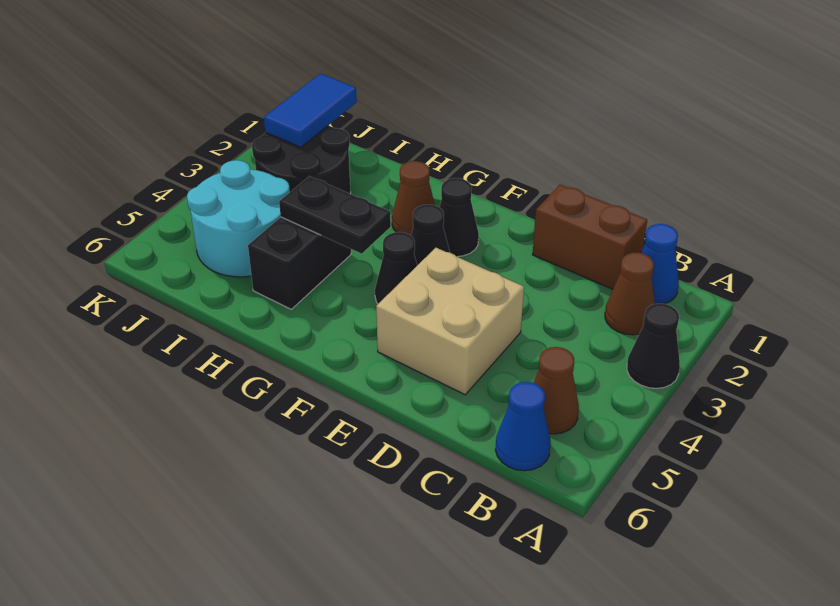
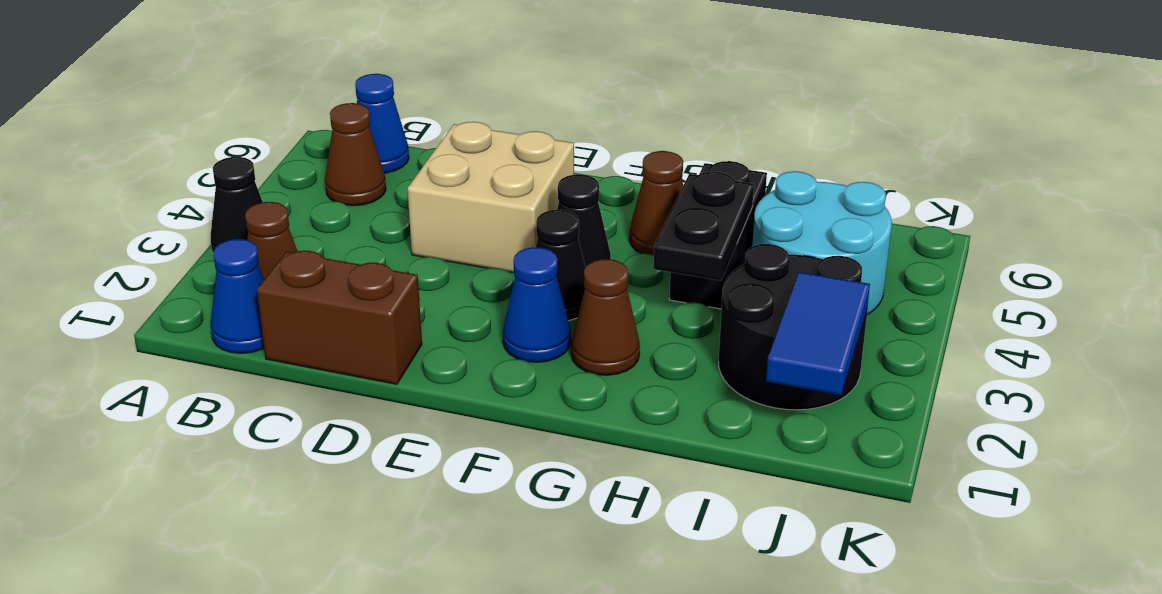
black 1x1 cone [439,178,479,257] -> blue 1x1 cone [503,247,571,362]
black 1x2 plate [279,176,391,254] -> black 1x2 plate turned to [653,172,754,281]
none -> brown 1x1 cone [629,151,683,255]

